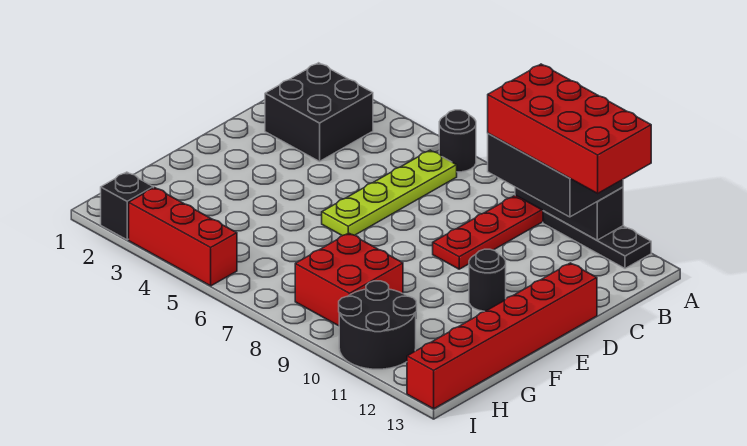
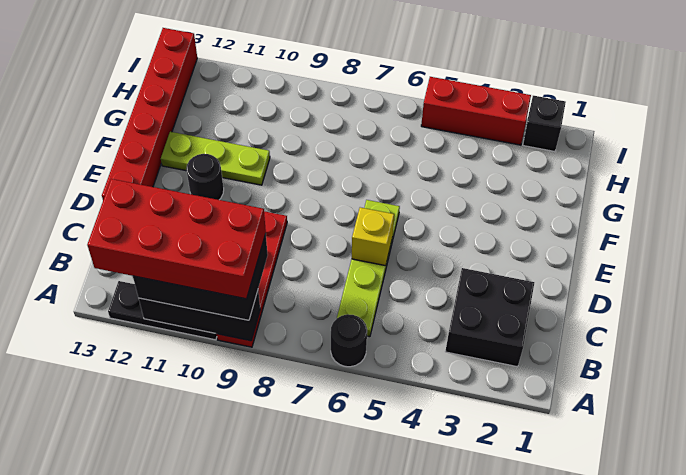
none -> yellow 1x1 brick [352,207,394,266]
none -> lime 1x3 plate [161,132,270,185]
red 2x2 brick [295,233,403,326] -> none
black 2x2 round brick [339,281,417,369] -> none

